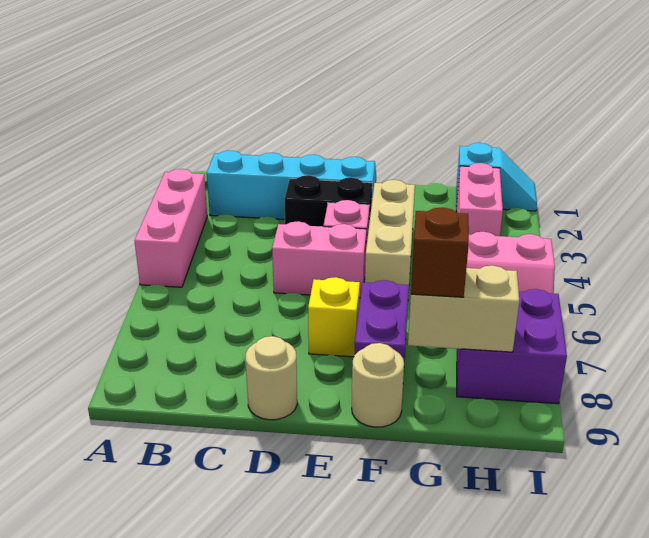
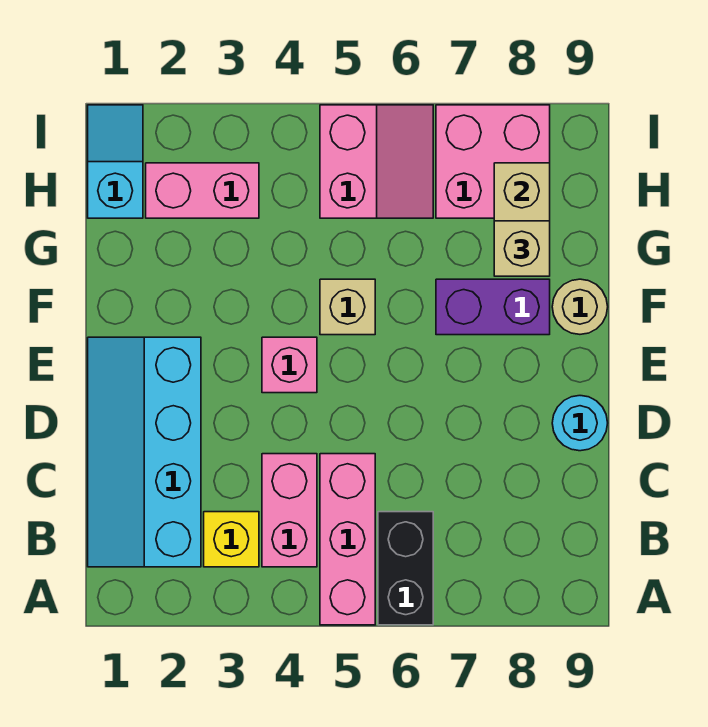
pink 1x3 brick [134,169,207,287] -> pink 1x3 brick turned to [320,454,375,625]
black 1x2 brick [284,175,372,227] -> black 1x2 brick moved to [378,512,433,625]
pink 1x2 brick [272,221,366,298] -> pink 1x2 brick moved to [262,454,317,567]
tan 1x1 round brick [246,336,297,420] -> cyan 1x1 round brick [552,396,608,451]
yellow 1x1 brick [308,277,360,357] -> yellow 1x1 brick moved to [204,512,259,567]
tan 1x3 brick [365,180,415,295] -> tan 1x1 brick [320,279,375,335]
brown 1x1 brick [411,207,469,297] -> tan 1x1 brick [494,221,550,276]
purple 2x2 brick [457,289,567,404] -> pink 2x2 brick [436,105,550,218]

